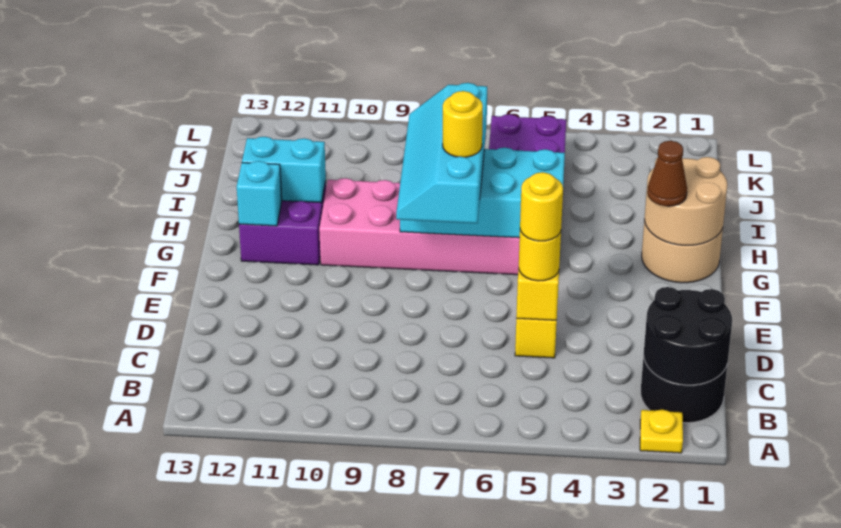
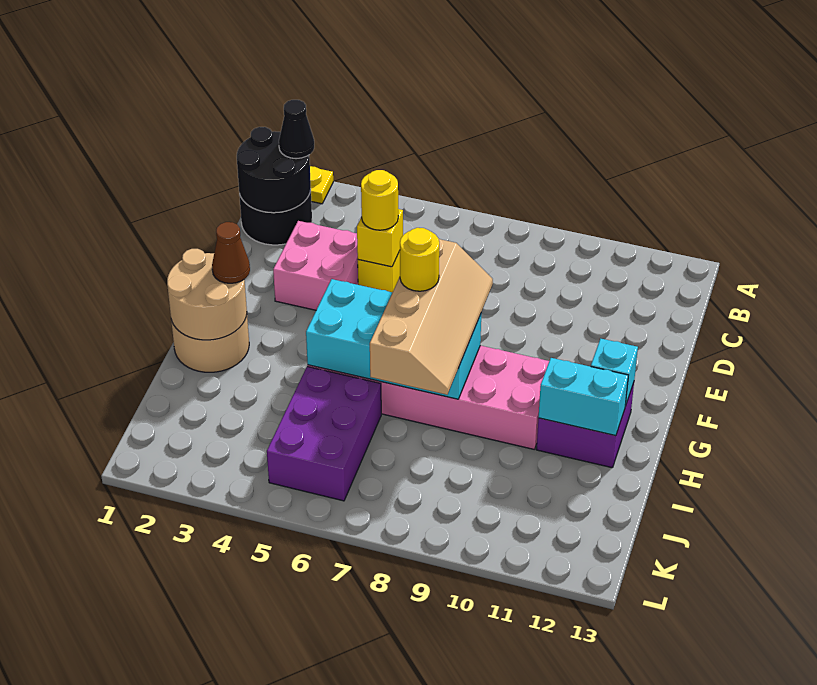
none -> black 1x1 cone [279,100,314,159]
none -> pink 2x2 brick [273,221,358,310]
yellow 1x1 round brick [520,172,563,241] -> none
cyan 2x4 slope [396,83,487,223] -> tan 2x4 slope [370,239,493,395]

